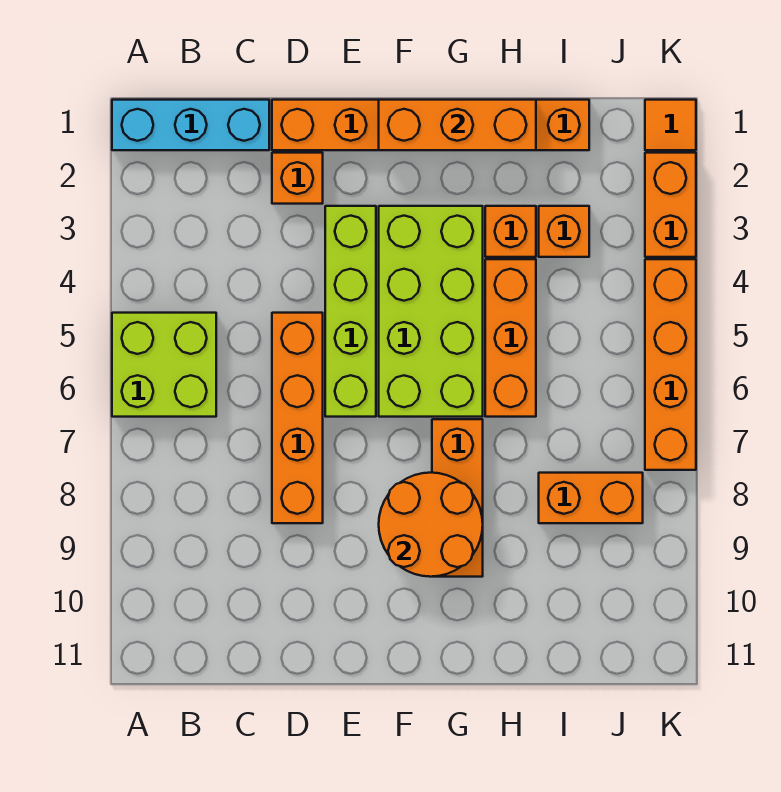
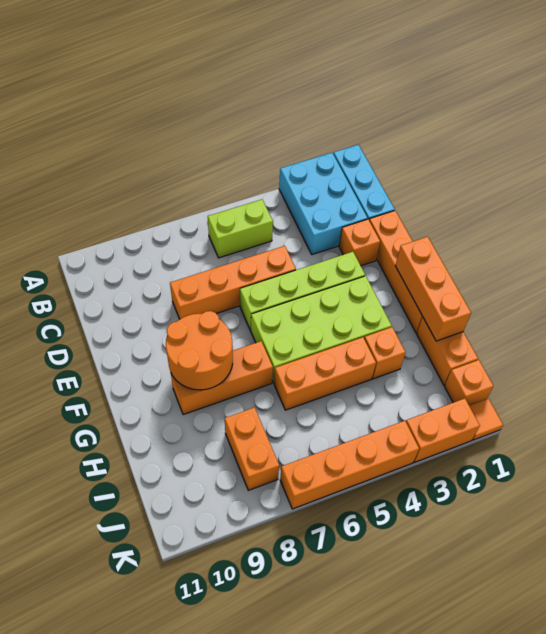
none -> cyan 2x3 brick [279,153,368,255]
lime 2x2 brick [112,313,216,417] -> lime 1x2 brick [208,199,273,258]
orange 1x1 brick [539,206,589,257] -> orange 1x1 brick moved to [444,360,493,405]

